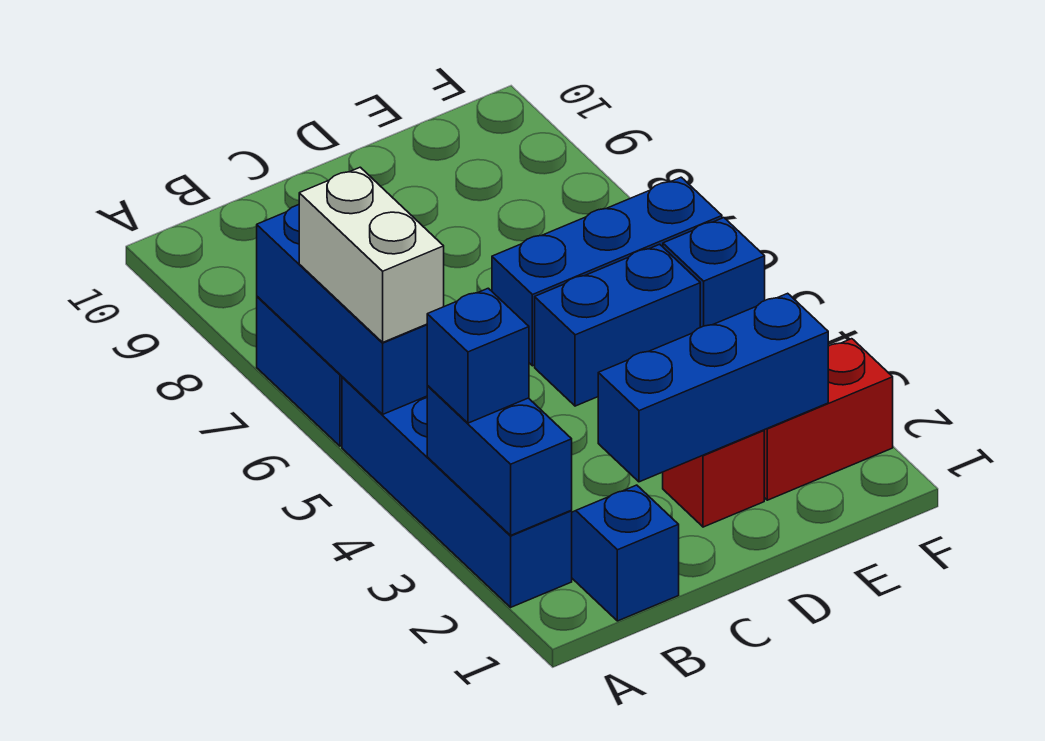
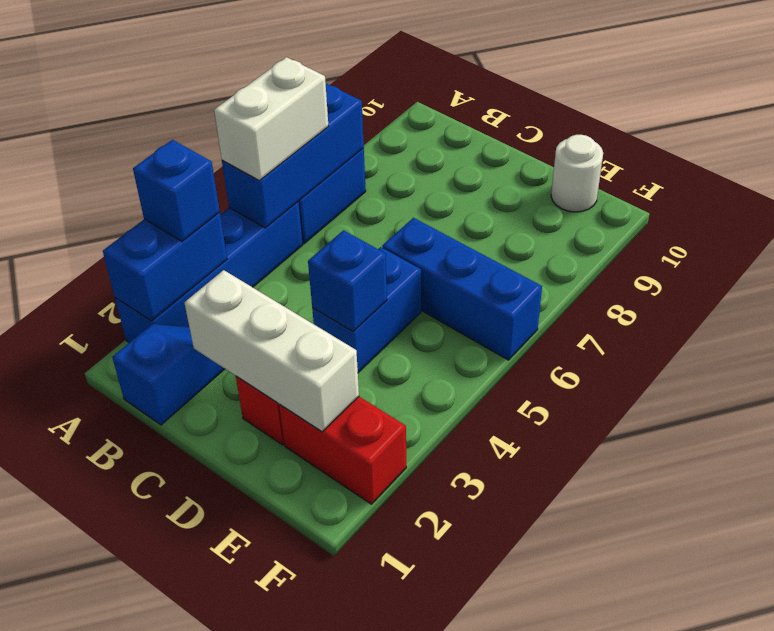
blue 1x3 brick [598,293,828,482] -> white 1x3 brick [184,270,359,432]
blue 1x2 brick [535,244,700,406] -> blue 1x2 brick turned to [312,247,421,372]
none -> white 1x1 round brick [551,135,603,212]
blue 1x1 brick [663,218,765,327] -> blue 1x1 brick moved to [308,230,387,331]

